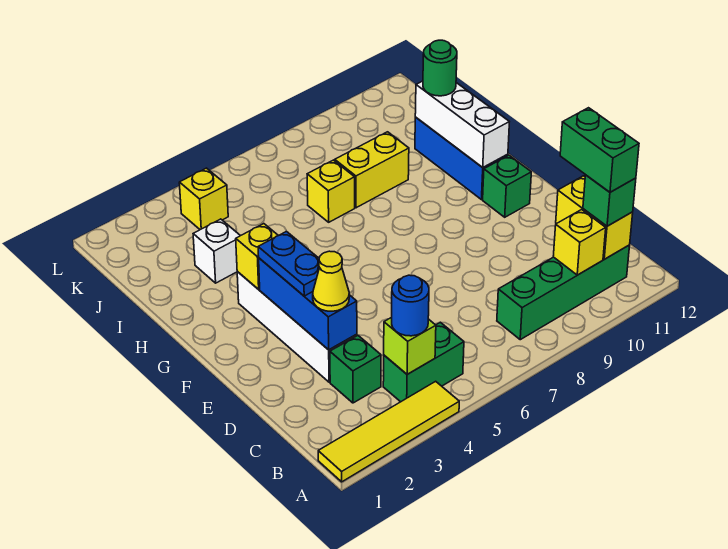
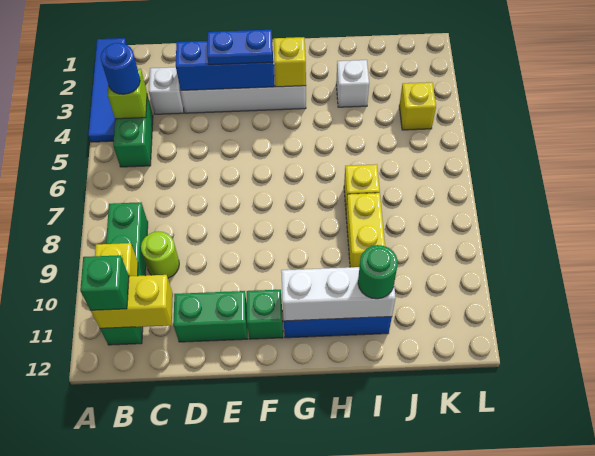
yellow 1x4 tile [318,381,459,482] -> blue 1x4 tile [88,38,127,142]
green 1x2 brick [560,108,639,192] -> green 1x2 brick moved to [173,291,248,342]
green 1x1 brick [330,336,381,403] -> white 1x1 brick [149,67,184,114]
none -> lime 1x1 round brick [141,232,179,278]
yellow 1x1 cone [313,251,349,311] -> none

